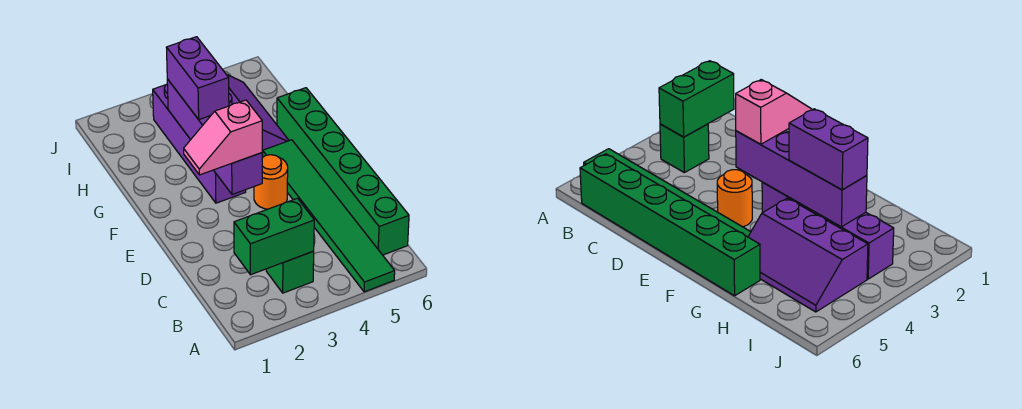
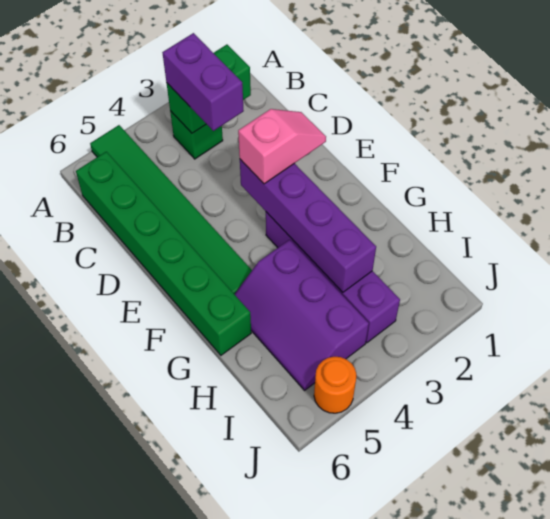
orange 1x1 round brick [254,155,288,209] -> orange 1x1 round brick moved to [314,357,356,413]
purple 1x2 brick [166,37,229,119] -> purple 1x2 brick moved to [162,33,244,131]

